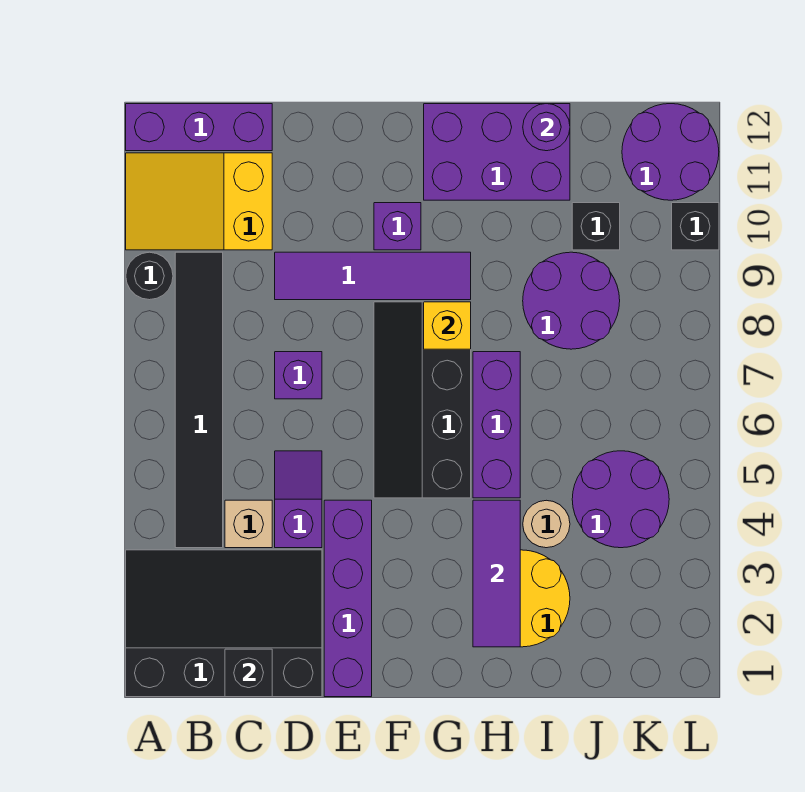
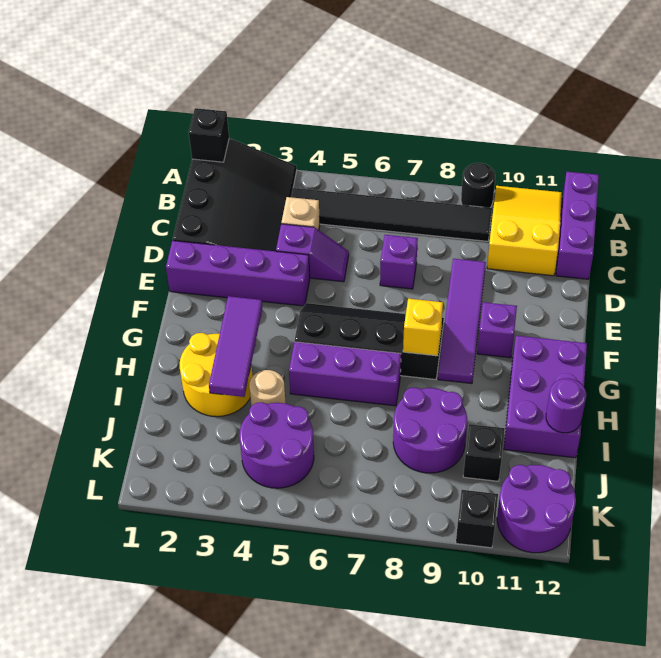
black 1x1 brick [225,649,272,697] -> black 1x1 brick moved to [189,108,229,162]
purple 1x3 tile [473,500,520,647] -> purple 1x3 tile turned to [209,296,262,397]

